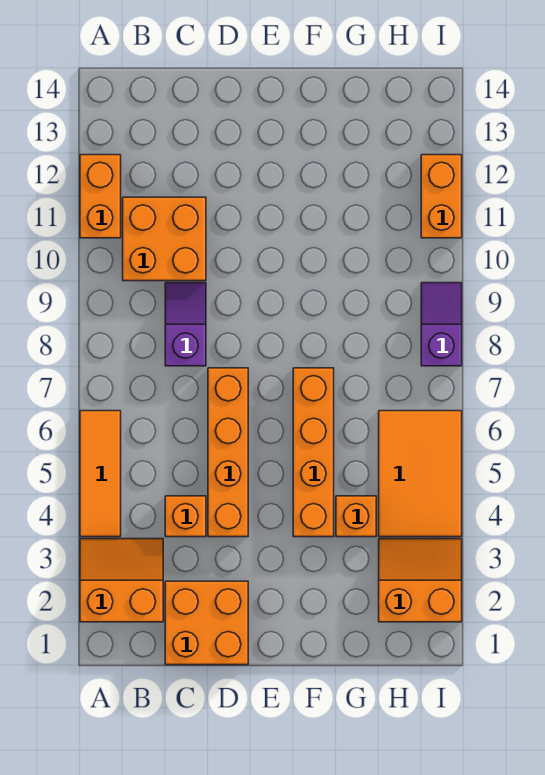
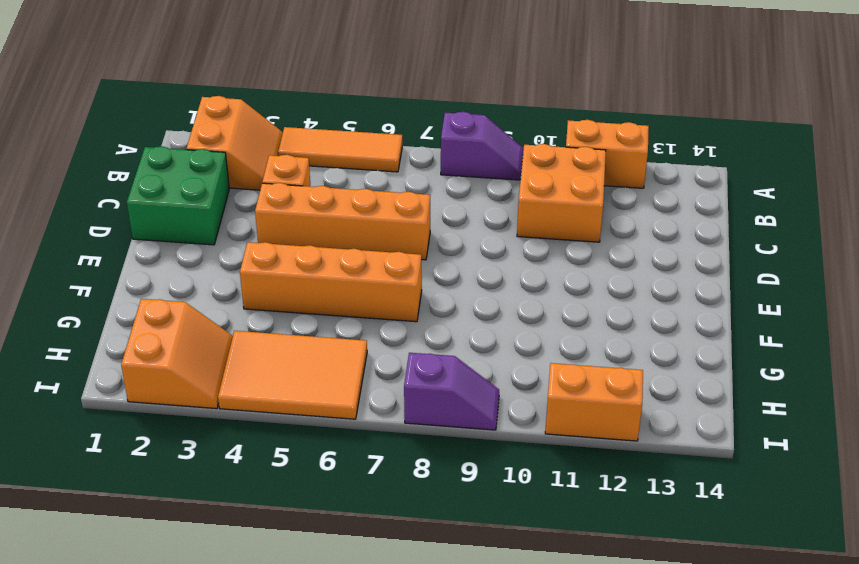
orange 2x2 brick [165,581,248,665] -> green 2x2 brick [127,146,229,245]
purple 1x2 slope [165,283,206,366] -> purple 1x2 slope moved to [441,112,523,180]
orange 1x1 brick [336,496,376,537] -> none

